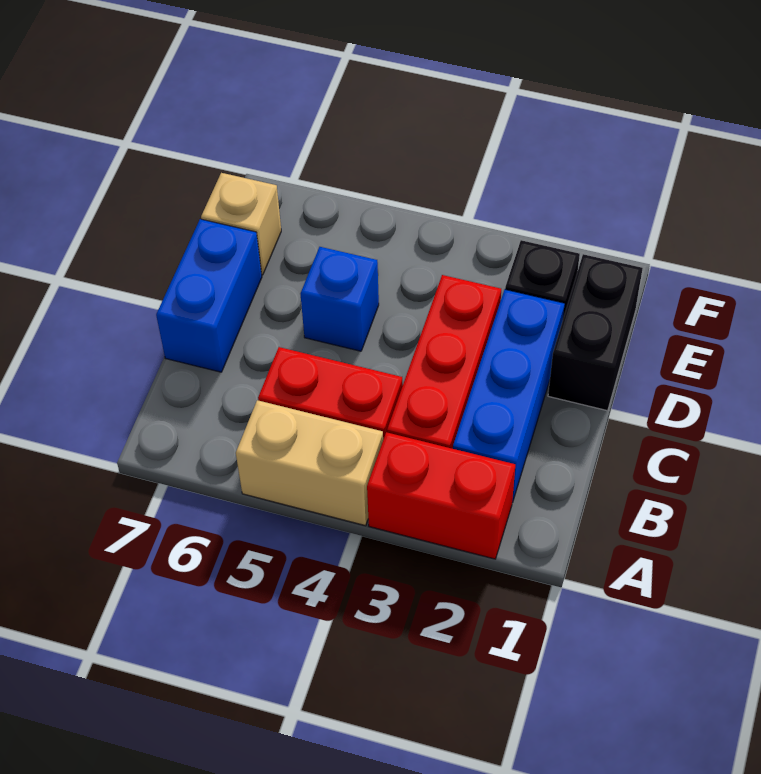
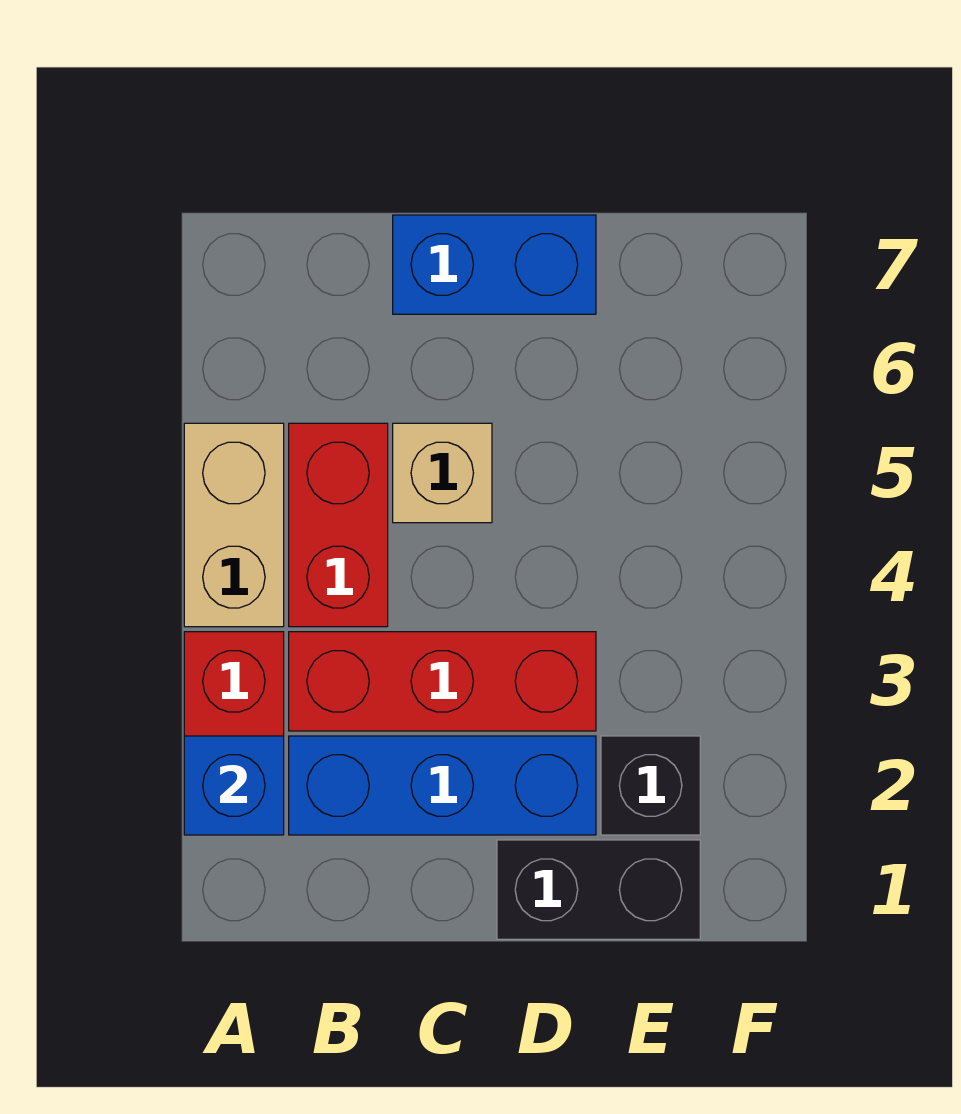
blue 1x1 brick [300,247,379,351] -> blue 1x1 brick moved to [184,736,284,835]
tan 1x1 brick [201,173,281,275] -> tan 1x1 brick moved to [393,423,492,523]

